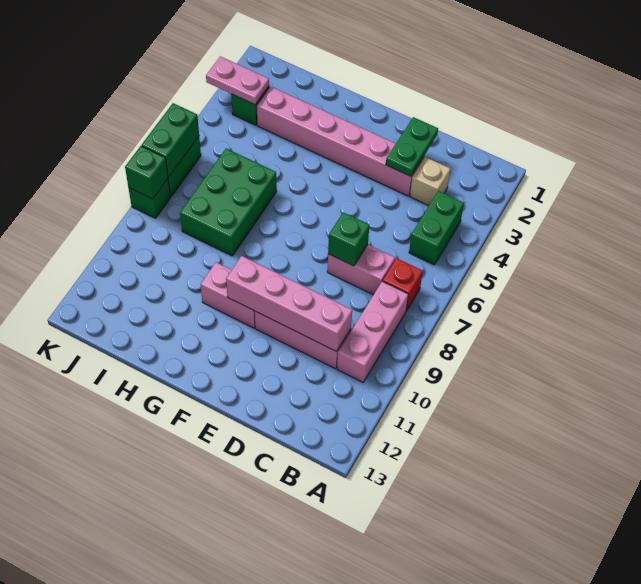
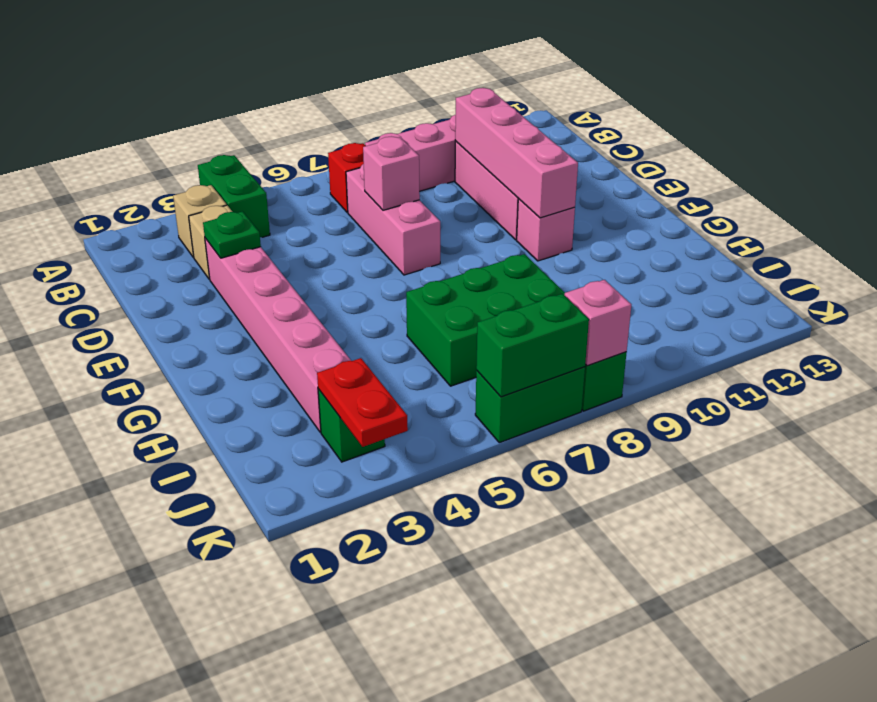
none -> tan 1x1 brick [173,185,227,257]
green 1x2 brick [409,191,464,265] -> green 1x2 brick turned to [198,155,270,237]
pink 1x2 brick [327,245,395,295] -> pink 1x3 brick [346,164,440,275]
green 1x2 plate [386,117,438,176] -> green 1x1 plate [203,211,261,258]
green 1x1 brick [328,212,369,266] -> pink 1x1 brick [363,136,420,210]
pink 1x2 brick [201,262,255,328] -> pink 1x1 brick [517,199,575,261]
pink 1x2 plate [206,56,269,105] -> red 1x2 plate [317,358,408,447]
green 1x1 brick [125,146,168,199] -> pink 1x1 brick [564,280,631,366]

